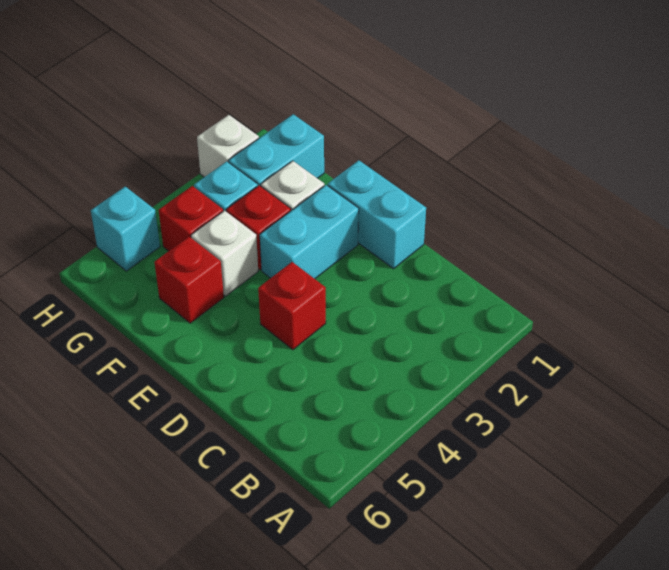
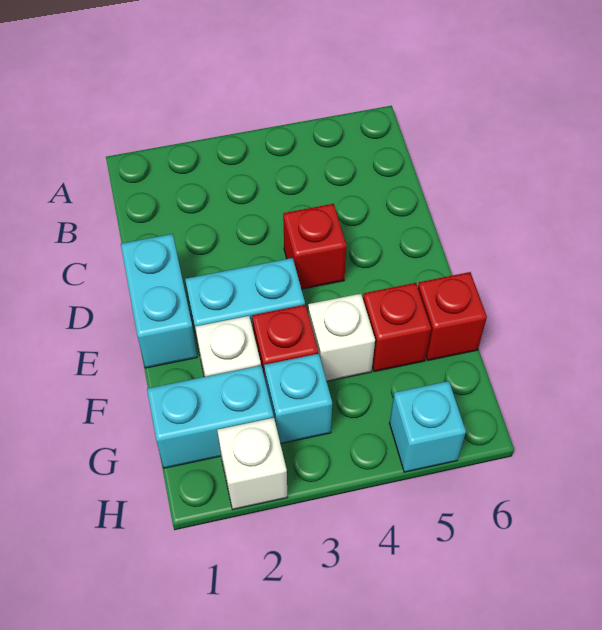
red 1x1 brick [159,186,223,251] -> red 1x1 brick moved to [418,272,487,360]

